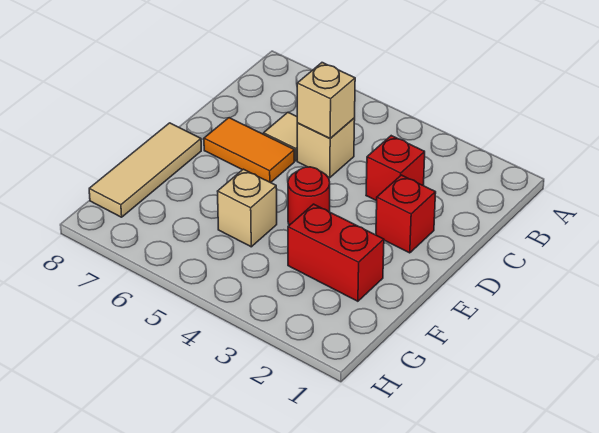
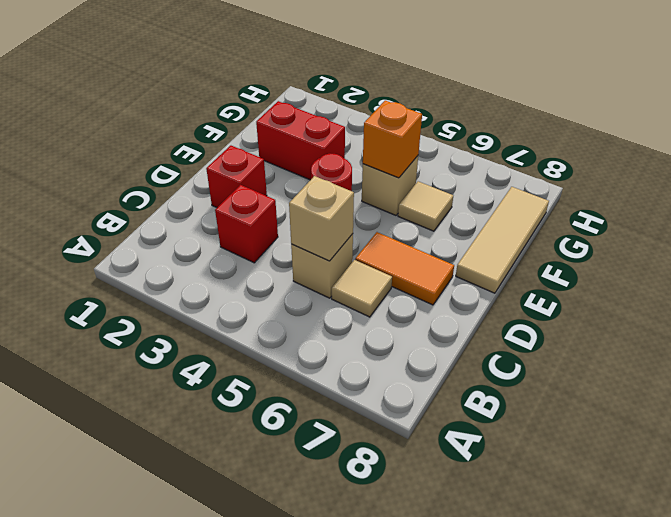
none -> orange 1x1 brick [363,101,422,178]
none -> tan 1x1 tile [398,181,453,231]

